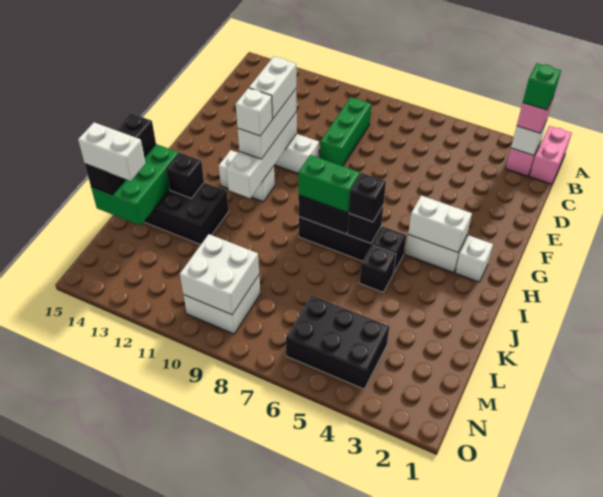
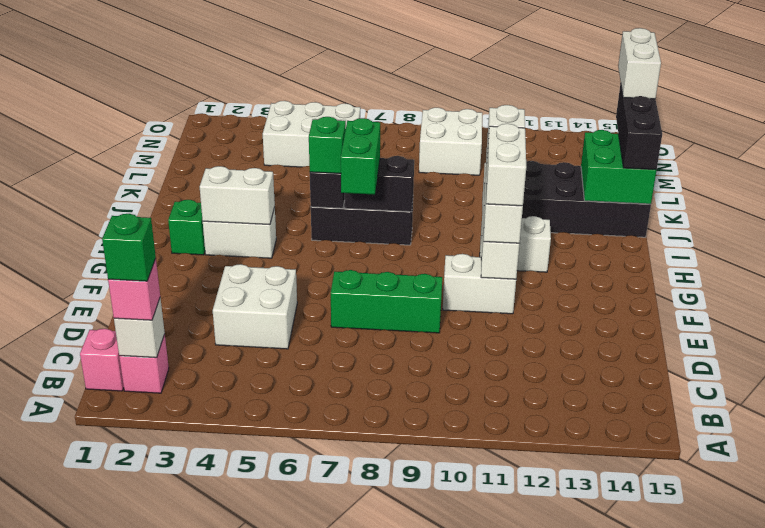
pink 1x2 brick [529,126,572,184] -> pink 1x1 brick [80,329,124,391]
green 1x3 brick [320,97,371,166] -> green 1x3 brick turned to [331,270,442,333]
white 1x1 brick [455,235,493,282] -> green 1x1 brick [168,200,205,255]
black 1x1 brick [372,227,406,272] -> none
black 1x1 brick [349,173,386,222] -> green 1x1 brick [309,117,346,173]
green 1x2 brick [298,155,360,212] -> green 1x2 brick turned to [341,118,380,195]
black 1x1 brick [360,245,396,292] -> none
black 1x1 brick [166,153,204,198] -> none
green 2x3 brick [91,144,179,225] -> green 2x2 brick [581,130,657,204]
white 1x2 brick [78,122,146,181] -> white 1x2 brick turned to [618,28,661,99]
black 2x3 brick [286,295,389,389] -> white 2x3 brick [263,101,360,167]
white 2x2 brick [180,234,259,315] -> white 2x2 brick moved to [213,264,297,349]

